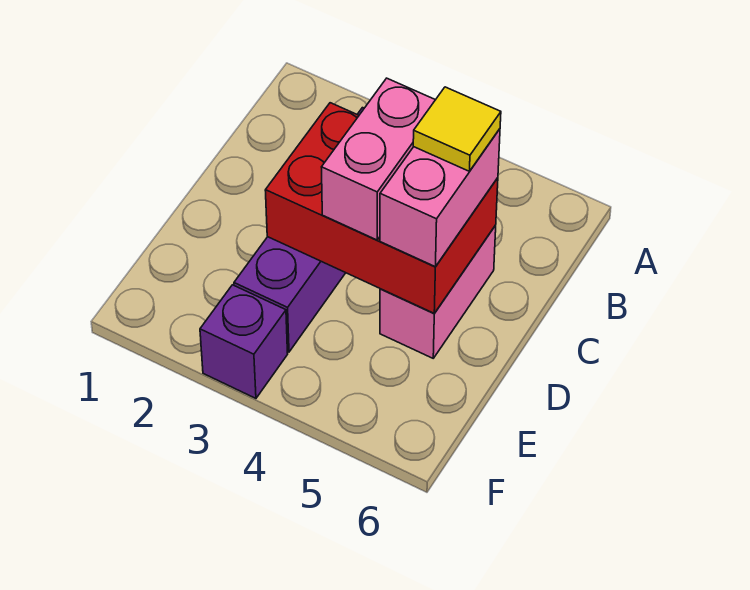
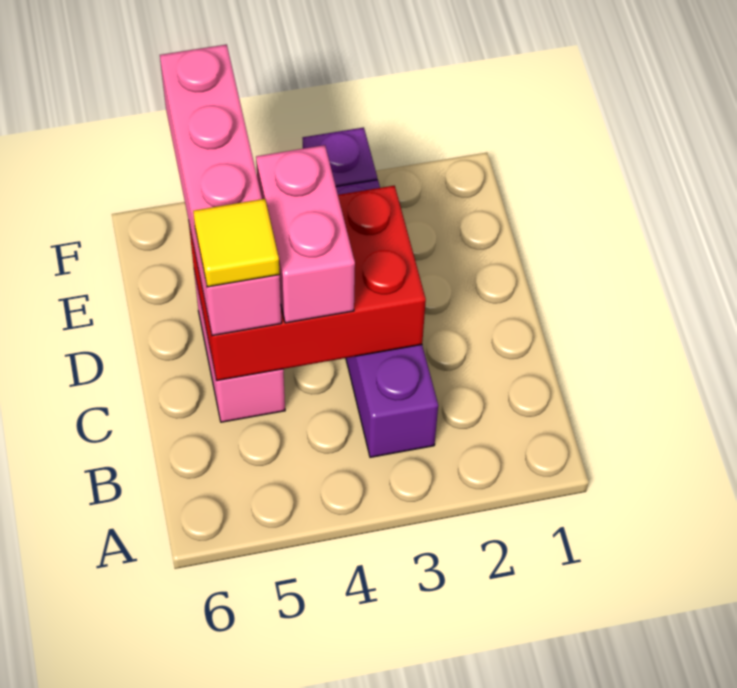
pink 1x2 brick [380,129,500,267] -> pink 1x4 brick [160,44,282,336]

